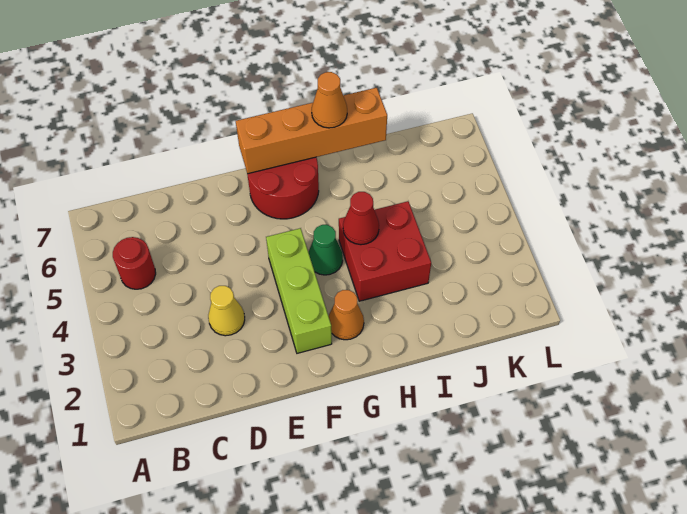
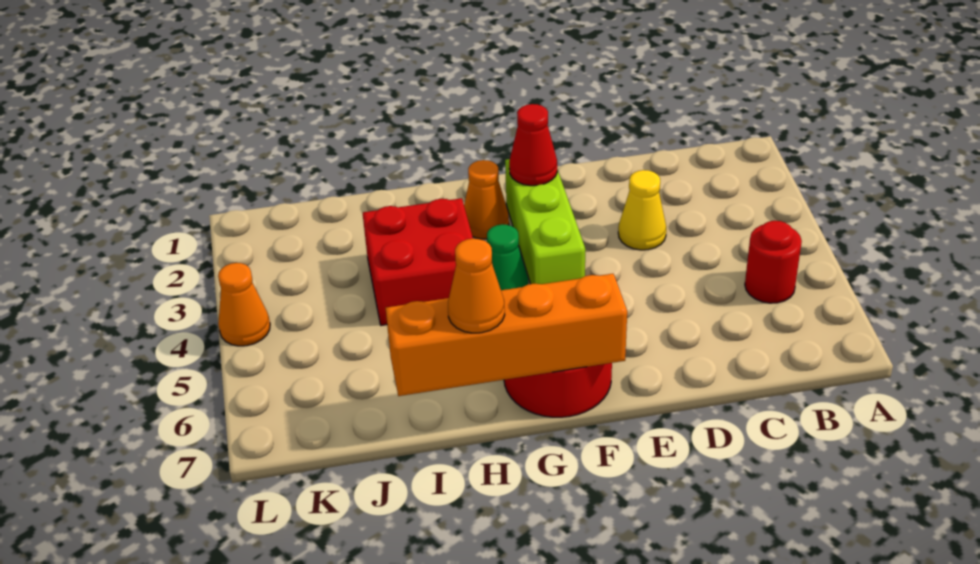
red 1x1 cone [343,192,379,245] -> red 1x1 cone moved to [509,104,557,186]
none -> orange 1x1 cone [218,263,270,346]

